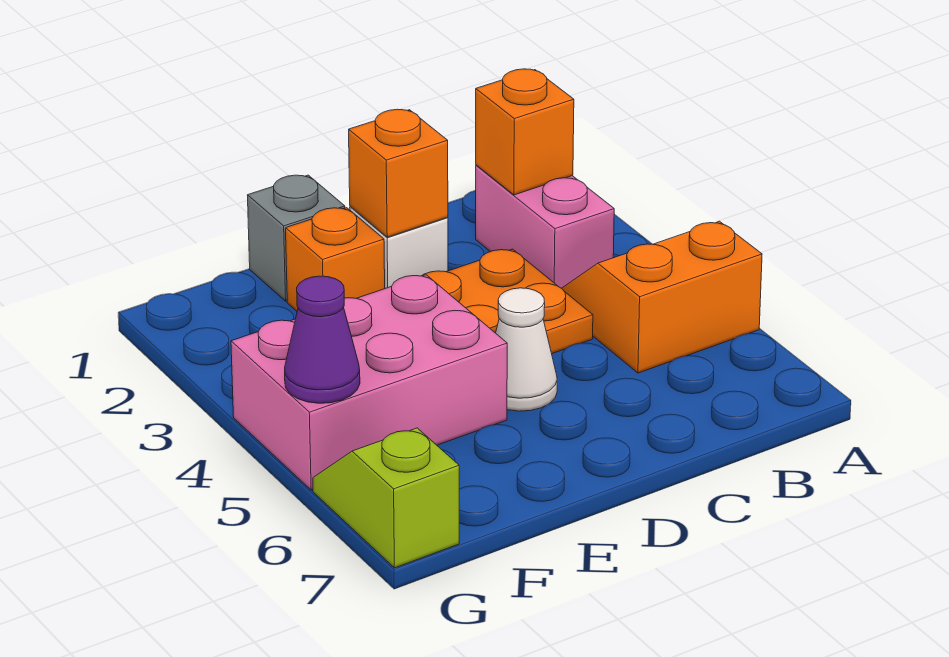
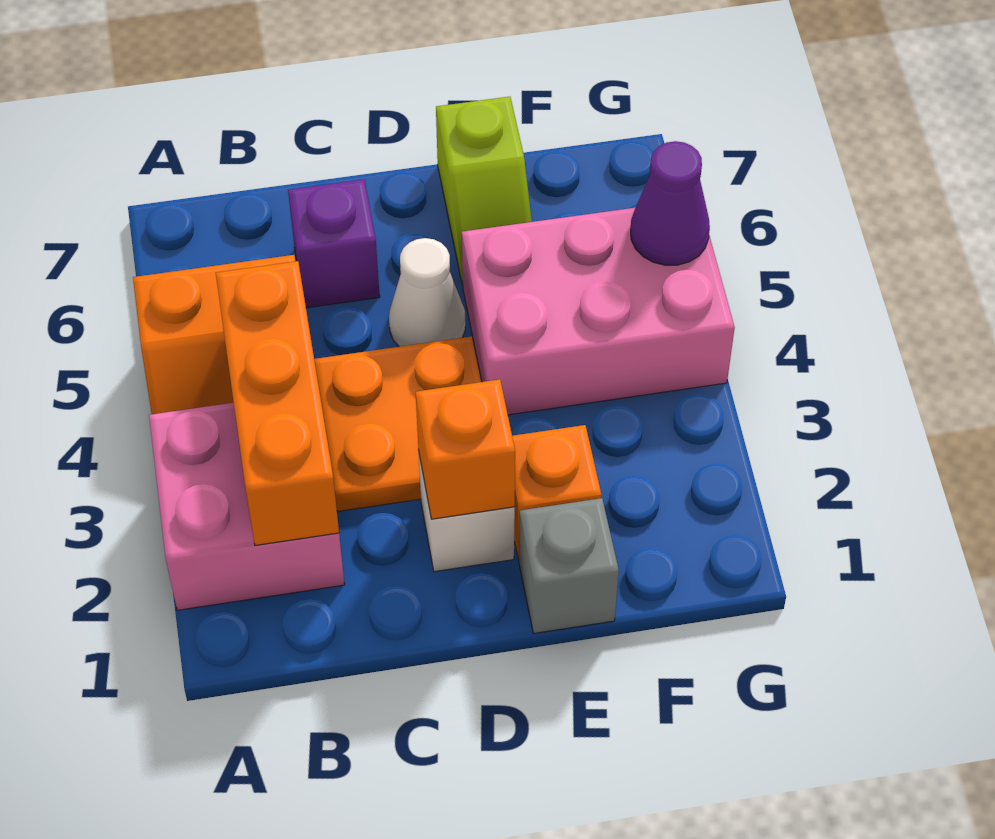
pink 1x2 brick [476,165,614,288] -> pink 2x2 brick [149,403,345,610]
orange 1x1 brick [476,69,574,195] -> orange 1x3 brick [216,261,339,545]
none -> purple 1x1 brick [288,179,380,308]
lime 1x2 slope [313,428,459,568] -> lime 1x2 slope moved to [436,97,532,286]

